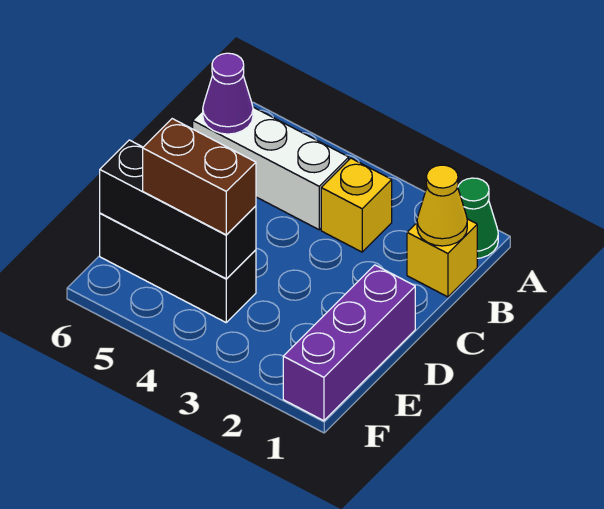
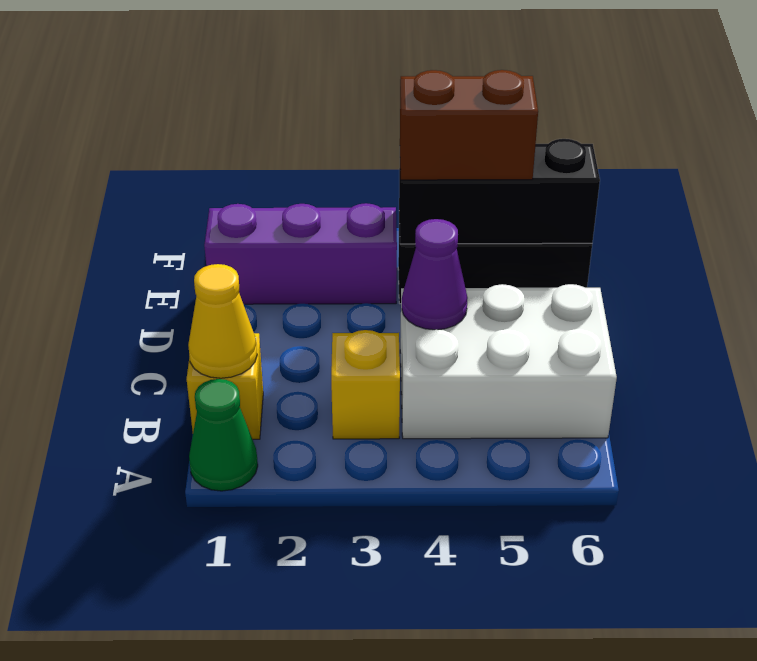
white 1x3 brick [193,107,349,230] -> white 2x3 brick [400,284,617,439]
purple 1x1 cone [203,53,253,134] -> purple 1x1 cone moved to [402,219,468,330]
purple 1x3 brick [283,265,415,421] -> purple 1x3 brick turned to [204,203,397,304]

